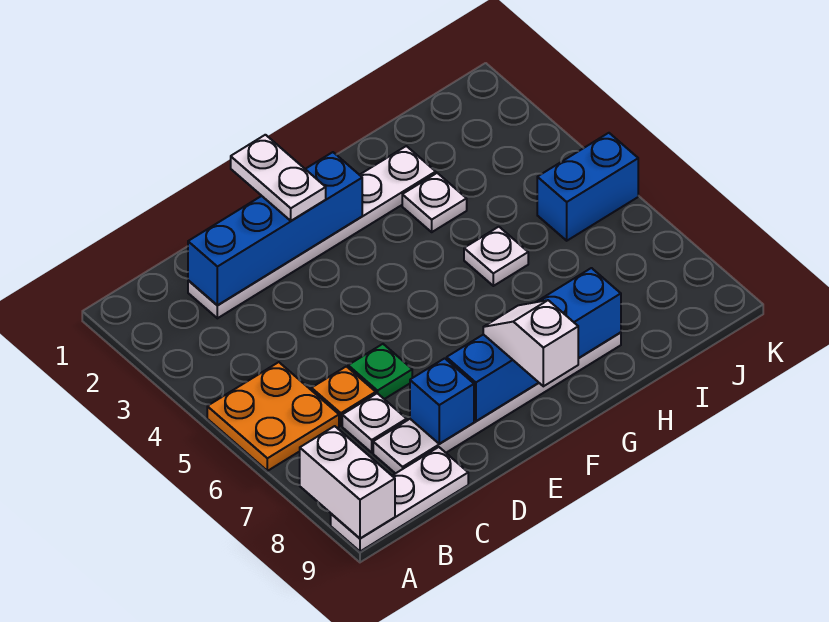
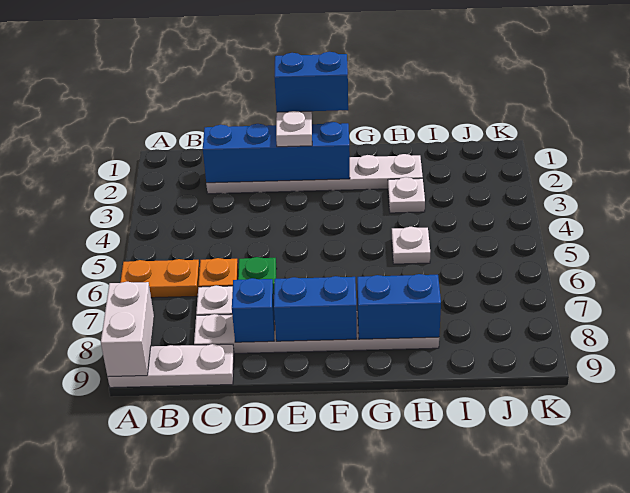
orange 2x2 plate [207,362,339,471] -> orange 1x2 plate [120,259,200,298]
white 1x2 slope [483,300,578,386] -> none
blue 1x2 brick [537,133,638,241] -> blue 1x2 brick moved to [274,52,348,112]

